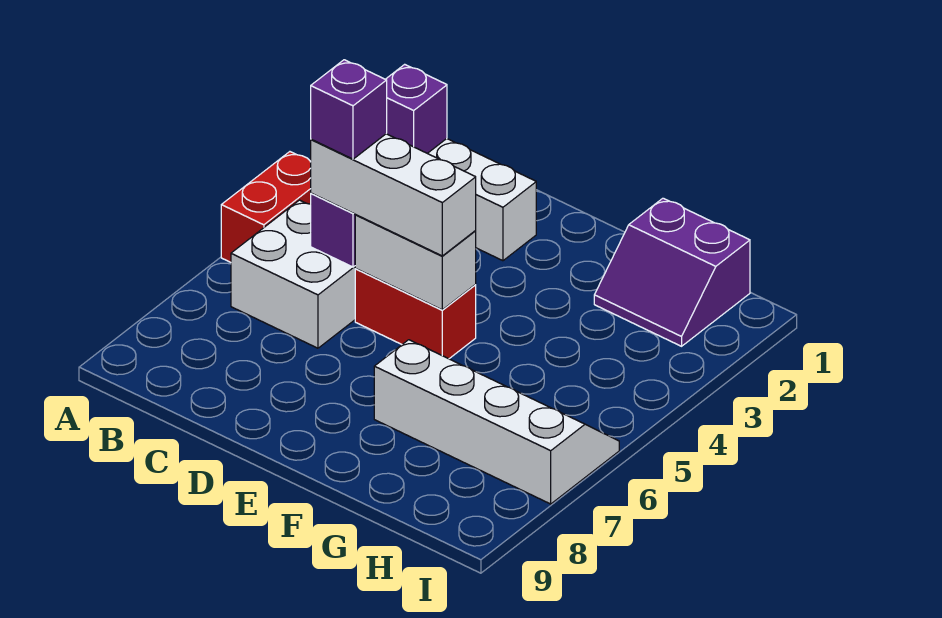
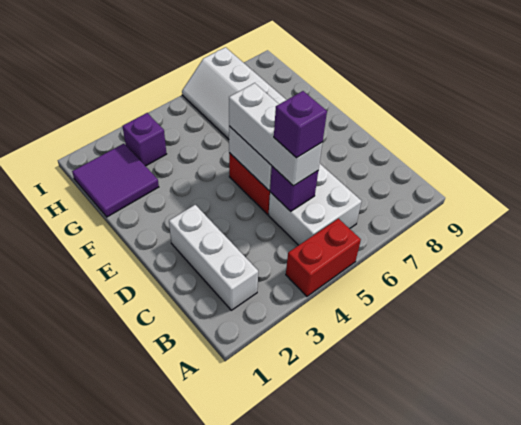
purple 1x1 brick [386,64,447,153] -> purple 1x1 brick moved to [122,113,166,166]
purple 2x2 slope [594,198,750,346] -> purple 2x2 tile [72,144,159,217]

